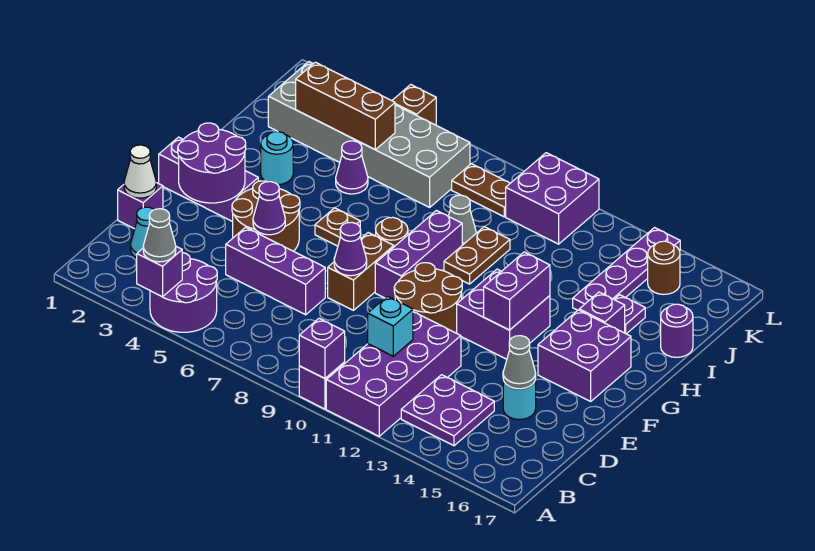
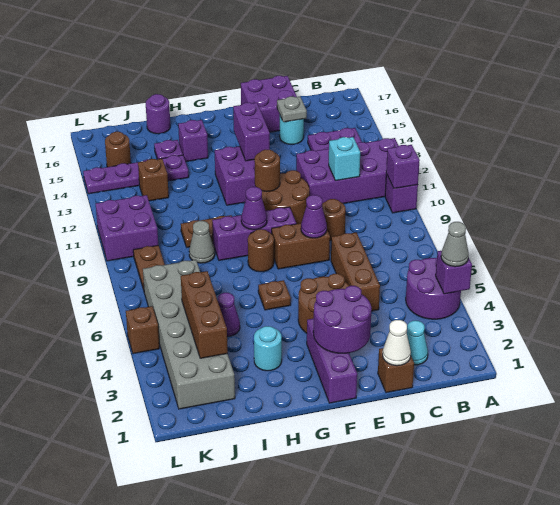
purple 1x1 brick [118,183,163,229] -> brown 1x1 brick [378,348,414,393]
purple 1x3 brick [226,227,325,315] -> brown 1x3 brick [331,233,380,311]
none -> brown 1x1 round brick [322,199,346,241]
grey 1x1 cone [503,336,536,389] -> grey 1x1 plate [277,96,307,122]
purple 1x1 cone [253,182,285,235] -> purple 1x1 cone moved to [241,187,267,230]
none -> brown 1x1 round brick [254,149,280,192]
purple 1x2 brick [484,252,550,330] -> purple 1x2 brick turned to [233,103,270,161]
purple 2x2 brick [538,310,631,401] -> purple 2x2 brick moved to [241,76,297,132]
none -> brown 1x1 brick [138,159,169,201]

